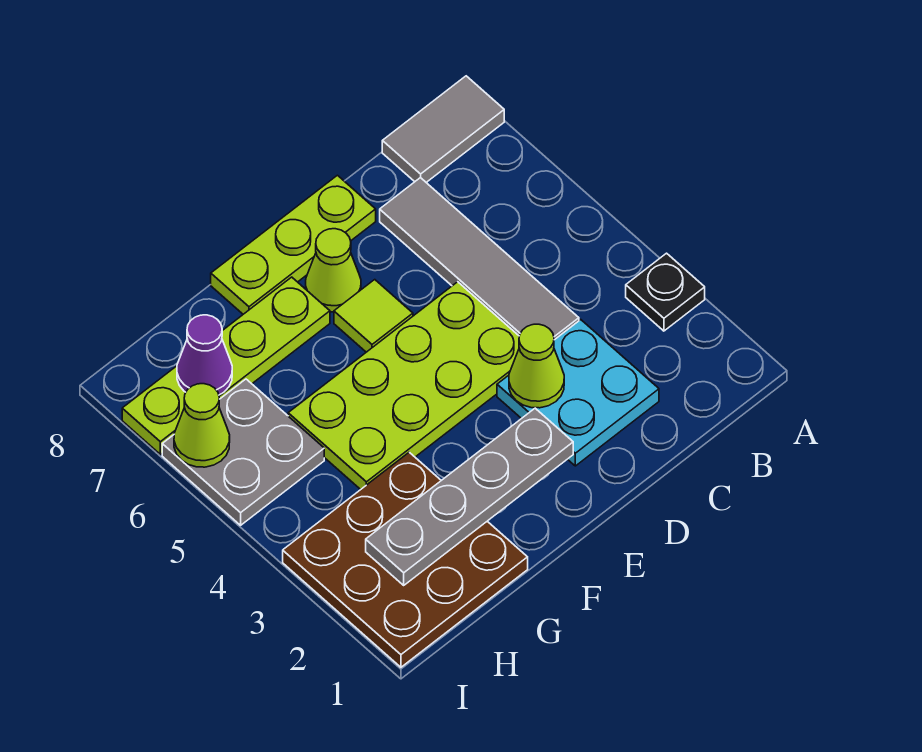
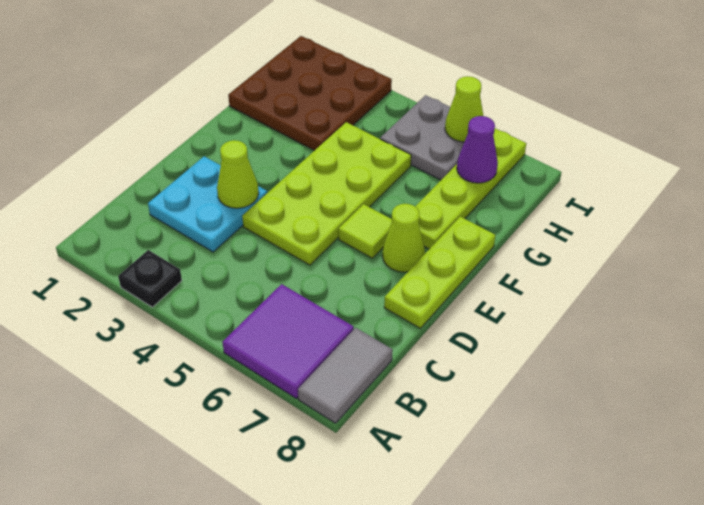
none -> purple 2x2 tile [223,284,354,399]
grey 1x4 tile [380,178,579,340] -> none
grey 1x4 plate [366,408,573,585] -> none

